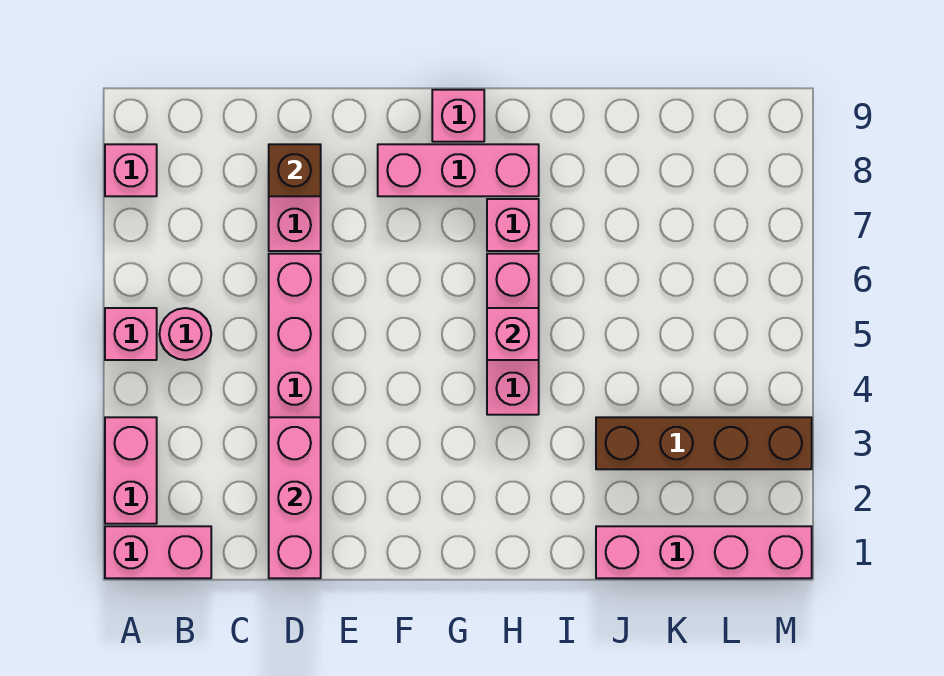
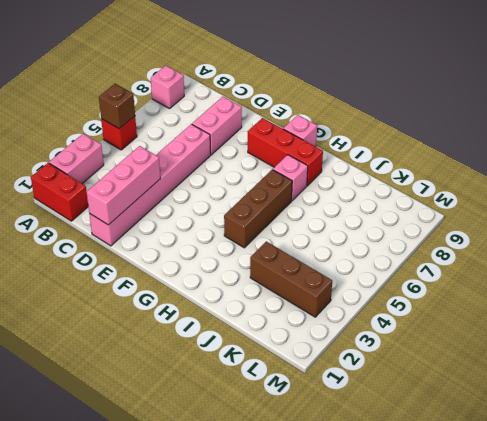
pink 1x2 brick [105,526,211,578] -> red 1x2 brick [31,163,88,221]
pink 1x1 brick [105,308,157,360] -> red 1x1 brick [101,116,137,150]
pink 1x1 round brick [159,308,211,360] -> none
brown 1x1 brick [269,144,321,196] -> brown 1x1 brick moved to [99,84,135,129]
pink 1x3 brick [378,144,539,196] -> red 1x3 brick [248,118,323,186]
pink 1x3 brick [487,254,539,415] -> brown 1x3 brick [224,170,292,248]
pink 1x1 brick [487,308,539,360] -> none
pink 1x4 brick [596,526,812,578] -> none
brown 1x4 brick [596,417,812,469] -> brown 1x3 brick [250,241,332,317]

